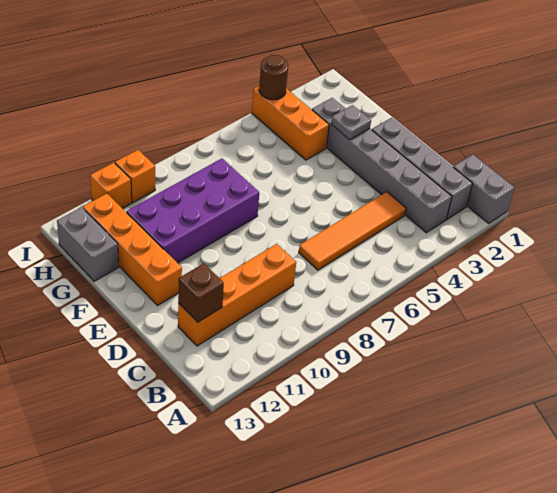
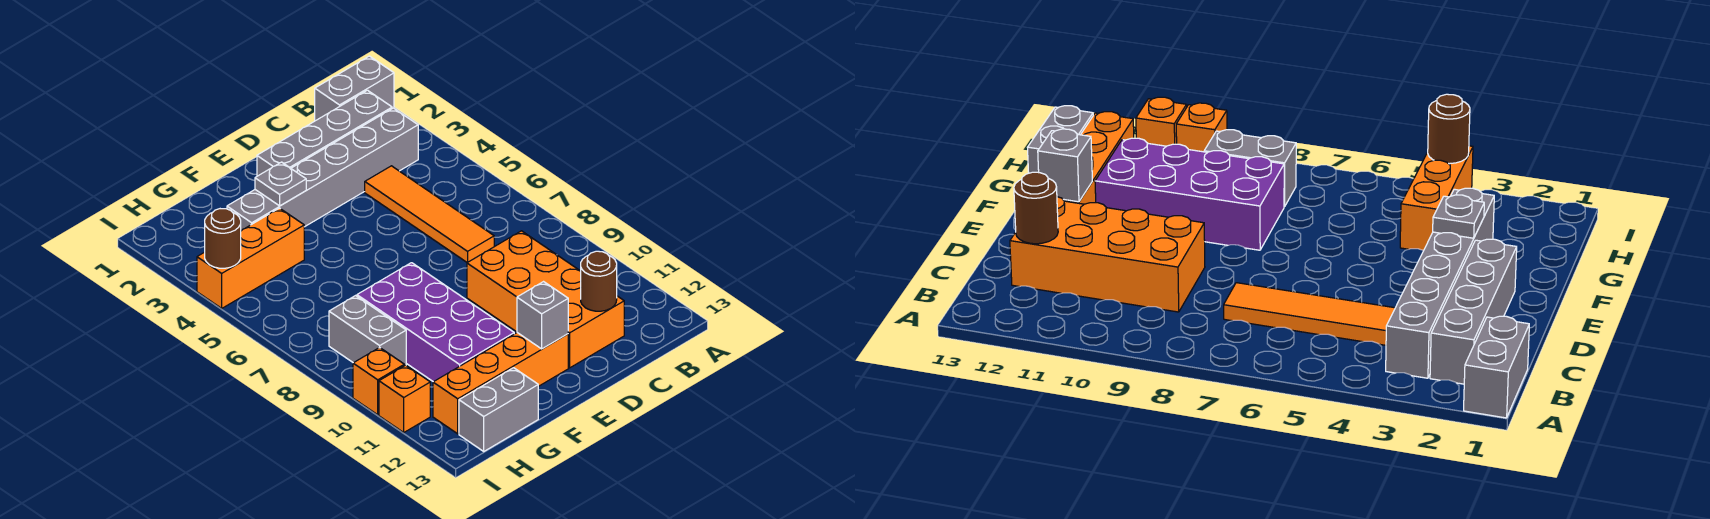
orange 1x4 brick [178,244,296,346] -> orange 2x4 brick [467,231,624,368]
brown 1x1 brick [178,263,224,322] -> brown 1x1 round brick [581,251,617,311]
none -> grey 1x1 brick [517,282,568,349]
none -> grey 1x2 brick [329,296,406,366]

